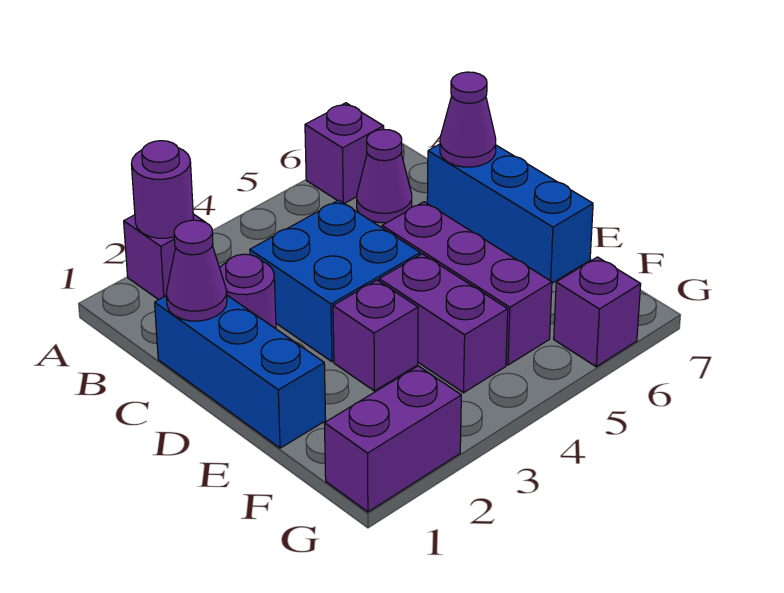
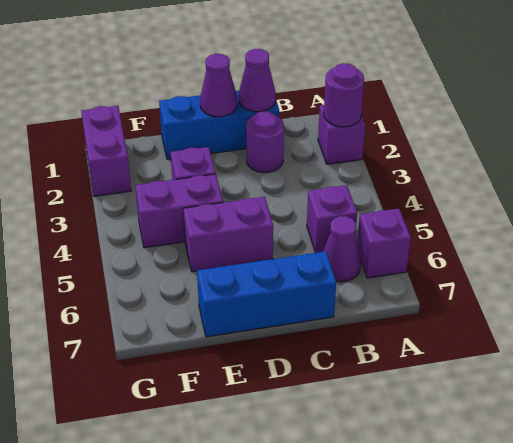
blue 2x2 brick [250,200,420,362] -> none
purple 1x1 cone [440,72,496,167] -> purple 1x1 cone moved to [200,54,237,117]
purple 1x3 brick [382,202,552,365] -> purple 1x2 brick [183,197,273,272]
purple 1x1 brick [554,257,641,367] -> purple 1x1 brick moved to [307,185,357,253]

